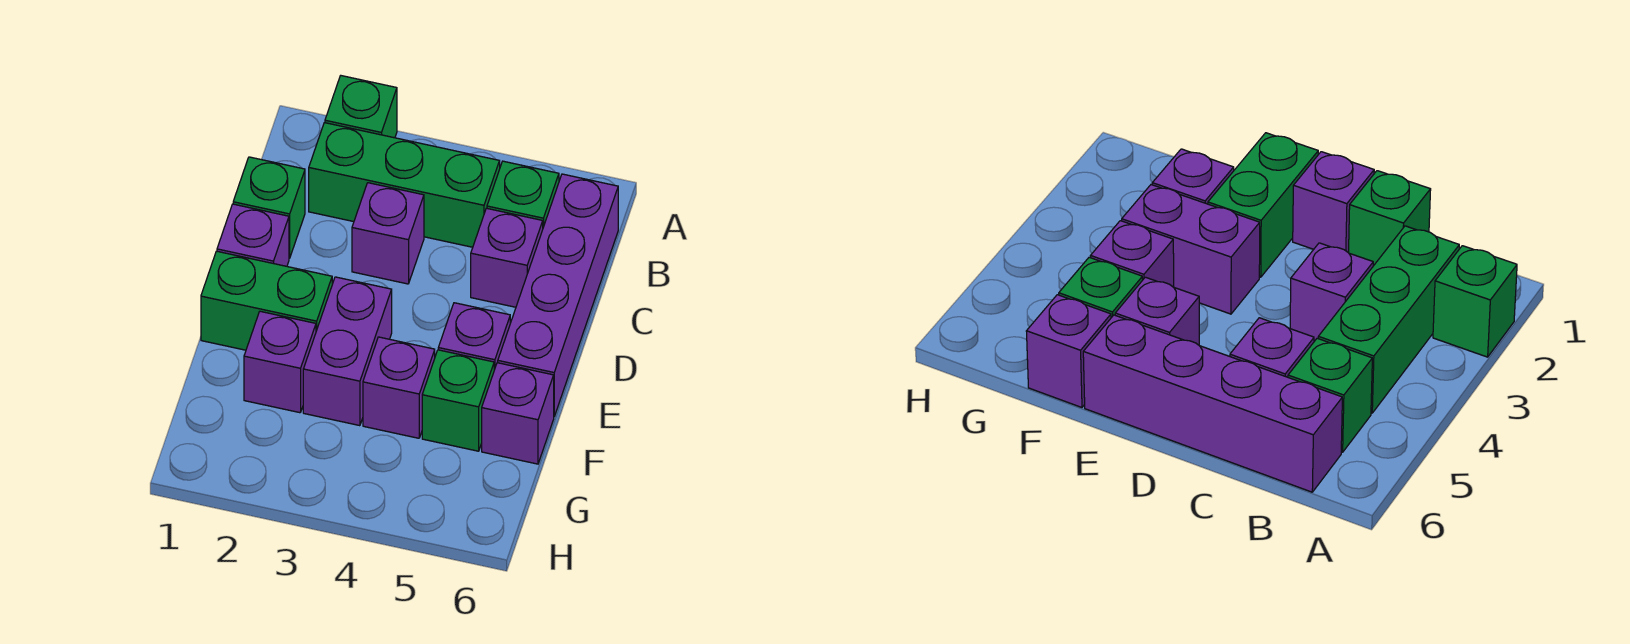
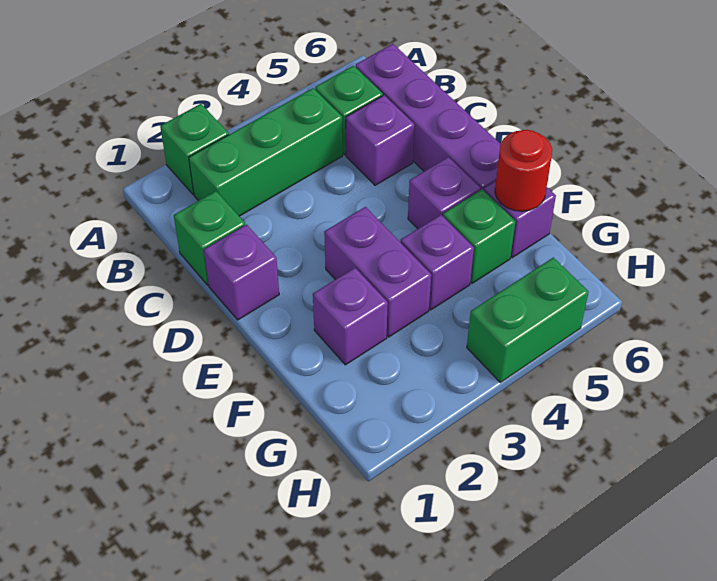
purple 1x1 brick [352,183,424,284] -> none
green 1x2 brick [201,251,332,350] -> green 1x2 brick moved to [467,258,589,382]
none -> red 1x1 round brick [495,130,552,211]

